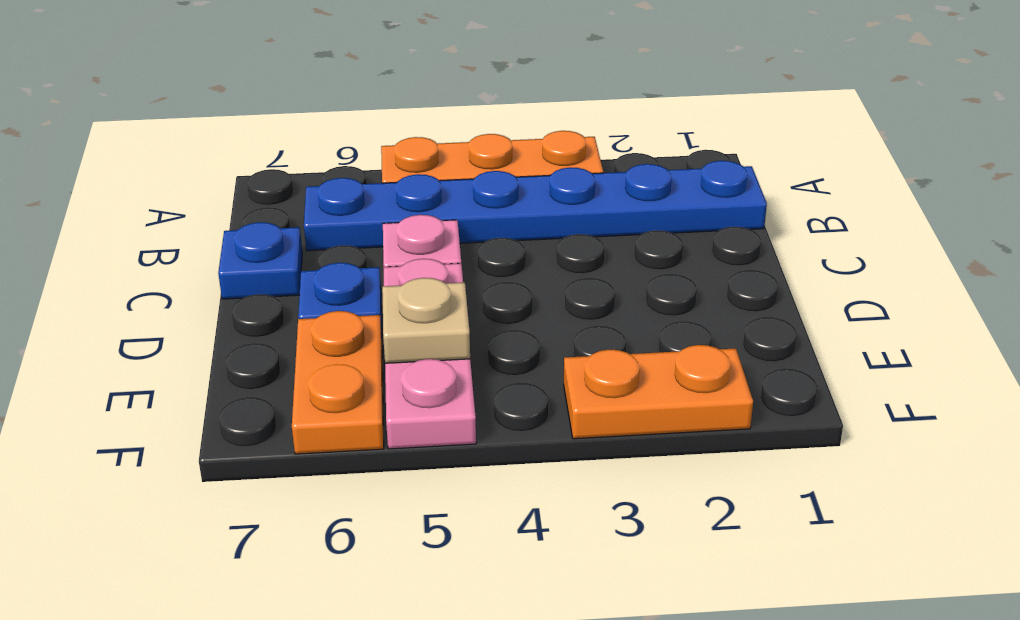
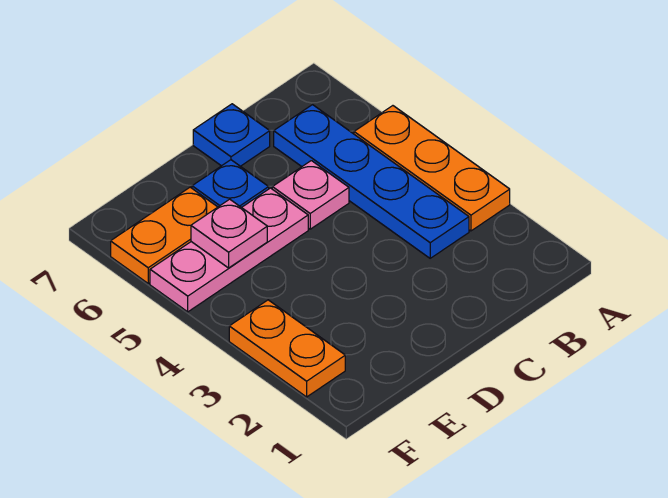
blue 1x6 plate [304,161,767,251] -> blue 1x4 plate [274,105,469,258]
tan 1x1 plate [382,278,470,363] -> pink 1x1 plate [191,199,267,268]

